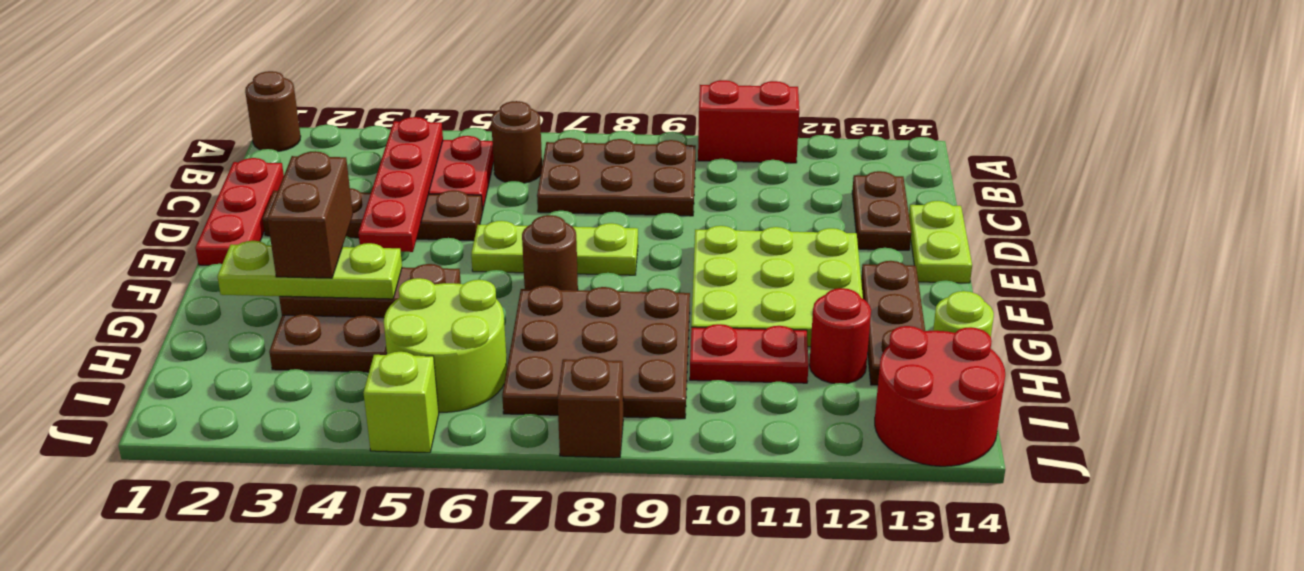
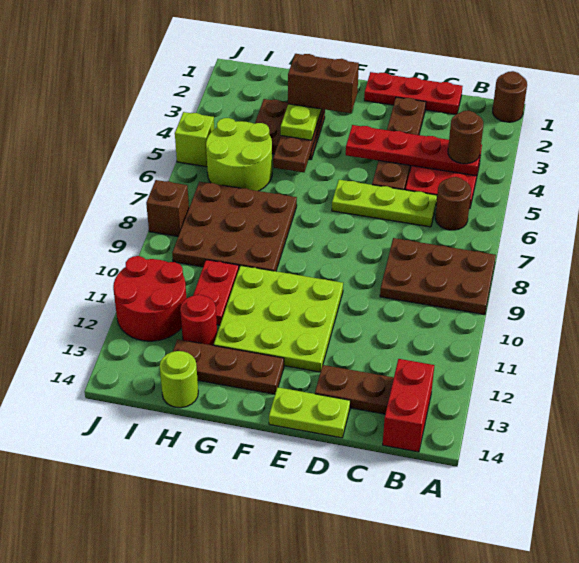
red 1x2 brick [698,80,799,163] -> red 1x2 brick moved to [383,359,434,452]
brown 2x3 plate [537,138,696,216] -> brown 2x3 plate turned to [380,238,496,315]
lime 1x3 plate [471,221,638,275] -> lime 1x3 plate turned to [332,180,437,227]
brown 1x1 round brick [522,215,578,290] -> brown 1x1 round brick moved to [448,111,483,164]
red 2x2 round brick [875,326,1005,466] -> red 2x2 round brick moved to [113,256,187,341]

